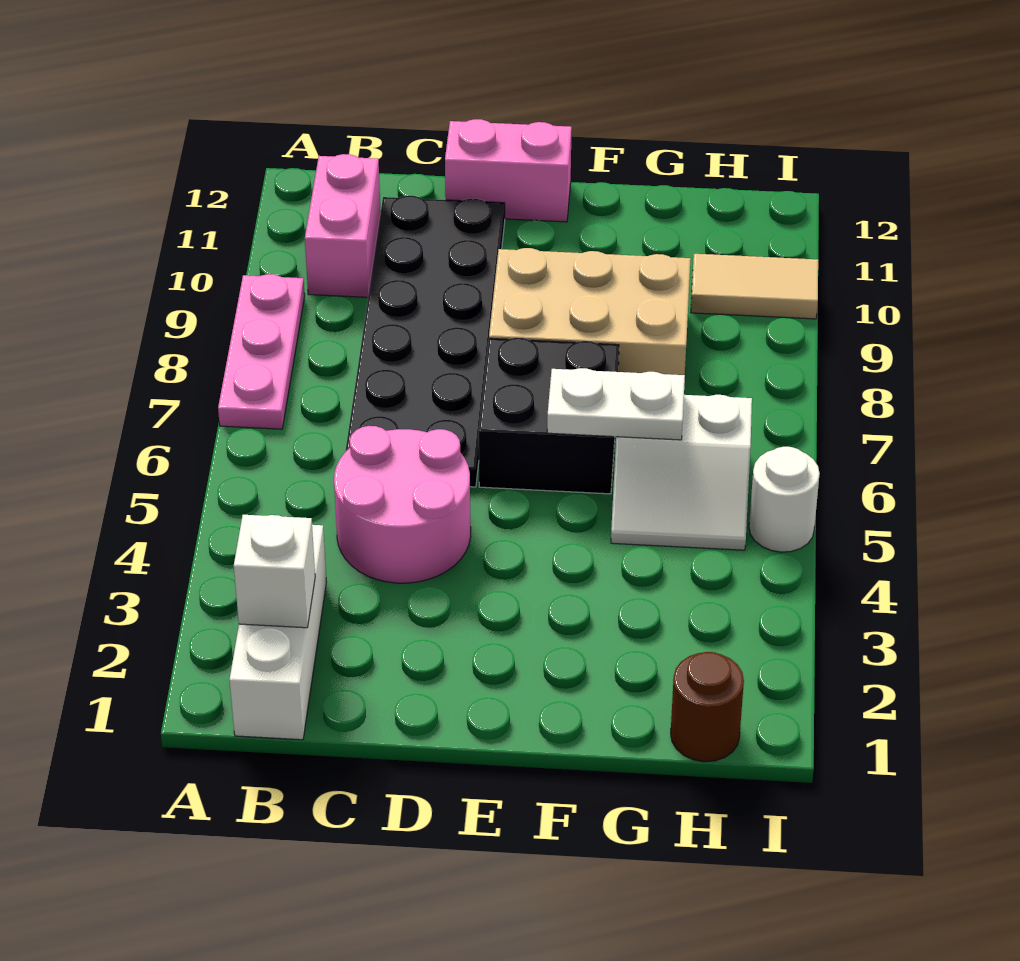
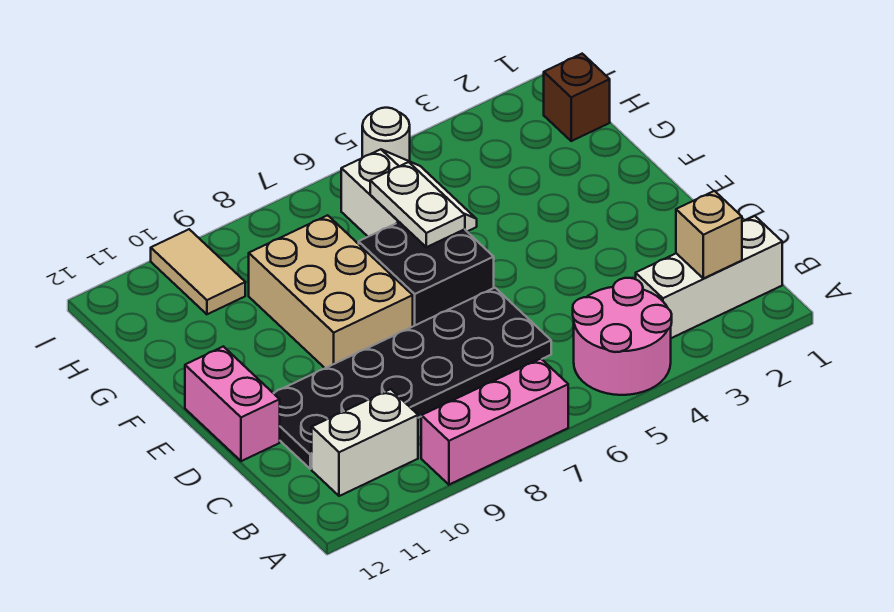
pink 1x3 plate [218,274,305,429] -> pink 1x3 brick [421,359,568,485]
white 1x1 brick [234,515,315,628] -> tan 1x1 brick [676,191,742,279]
pink 1x2 brick [305,154,381,297] -> white 1x2 brick [312,389,418,496]
pink 2x2 round brick [334,426,471,583] -> pink 2x2 round brick moved to [573,278,672,395]
brown 1x1 round brick [671,652,744,762] -> brown 1x1 brick [544,54,610,141]

